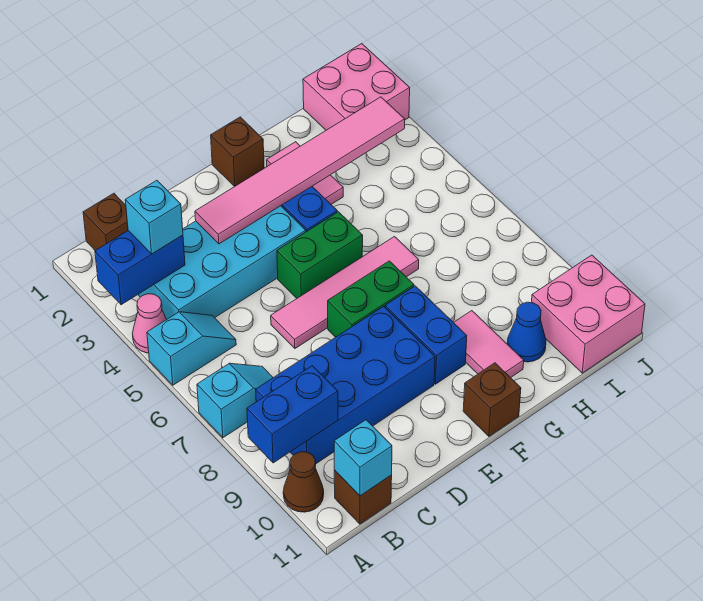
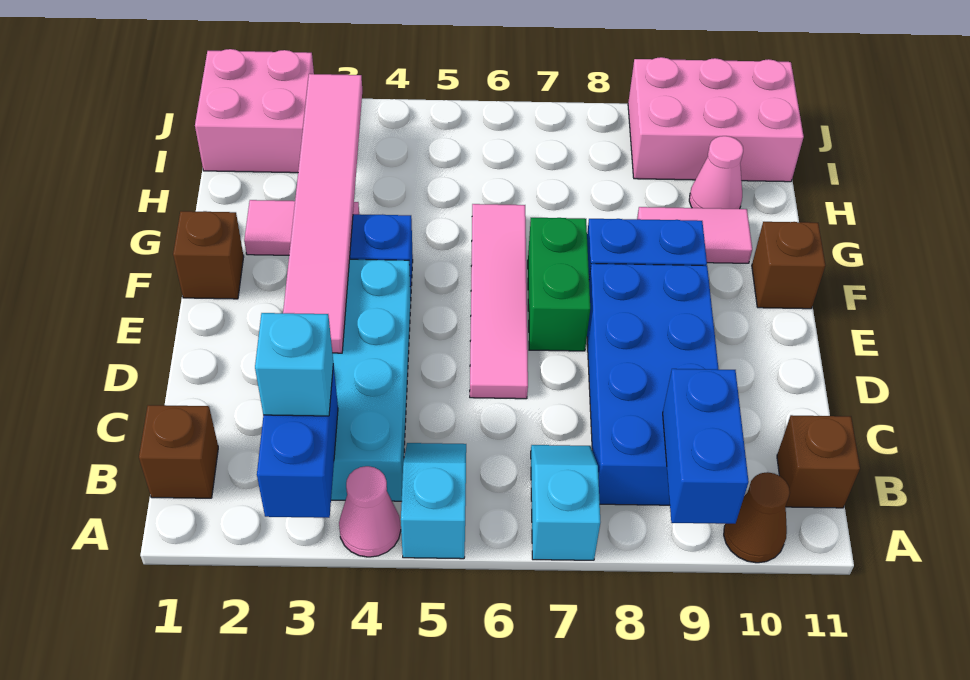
cyan 1x1 brick [334,420,392,496] -> none
green 1x2 brick [277,212,363,298] -> none
blue 1x1 cone [507,302,546,362] -> pink 1x1 cone [689,136,743,209]
pink 2x2 brick [532,255,645,373] -> pink 2x3 brick [628,57,804,182]

